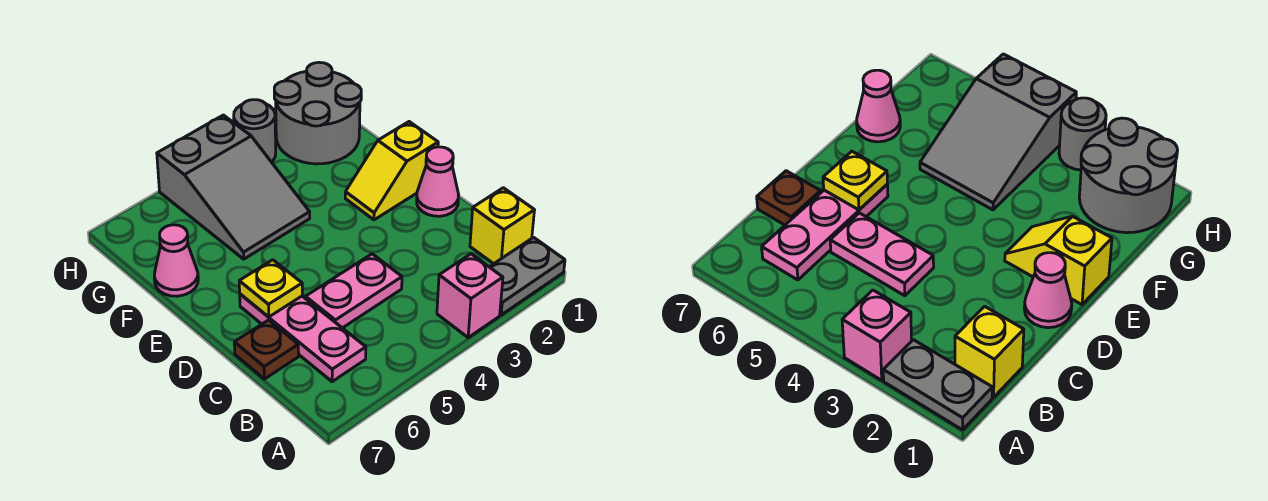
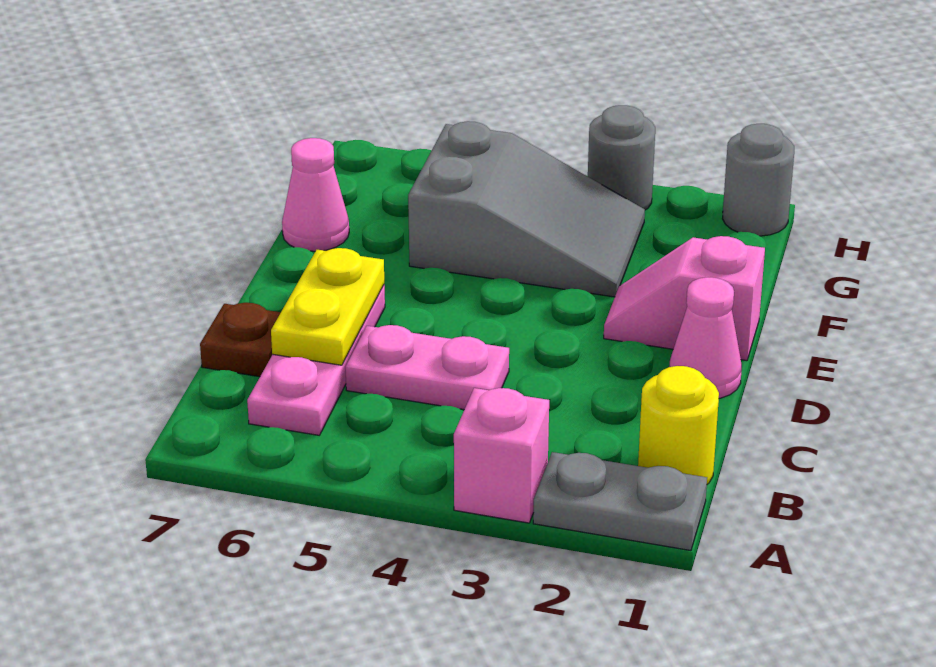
yellow 1x1 brick [470,188,534,264] -> yellow 1x1 round brick [638,366,719,484]
yellow 1x1 plate [239,260,302,317] -> yellow 1x2 plate [271,248,384,365]
yellow 1x2 slope [345,122,438,220] -> pink 1x2 slope [604,236,765,361]
grey 2x3 slope [157,115,310,259] -> grey 2x3 slope turned to [408,121,645,297]
grey 2x2 round brick [274,62,361,164] -> grey 1x1 round brick [723,124,794,236]

